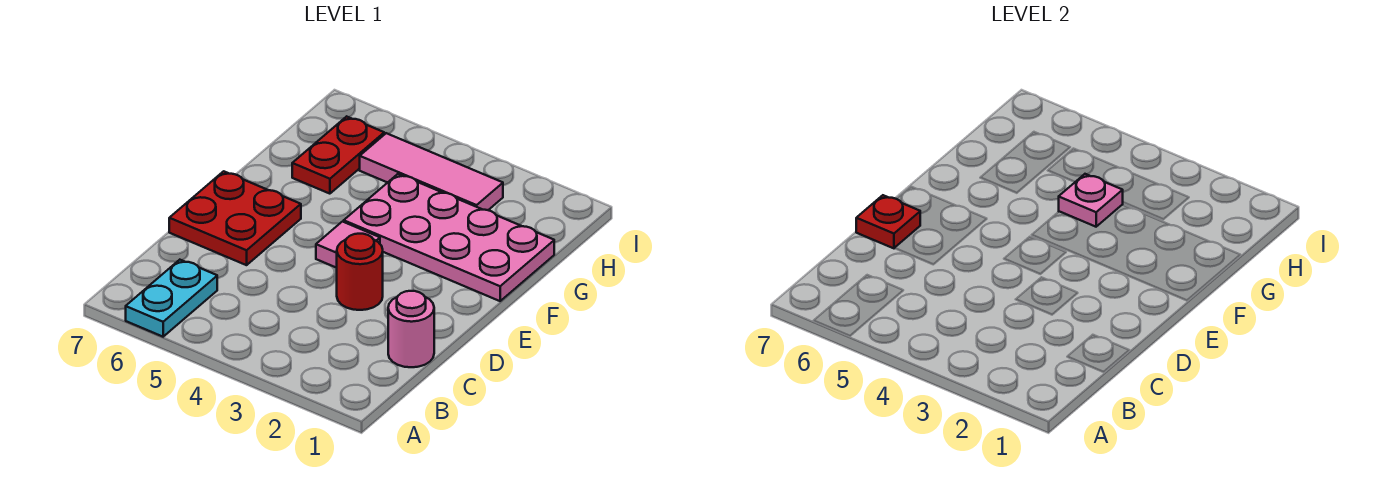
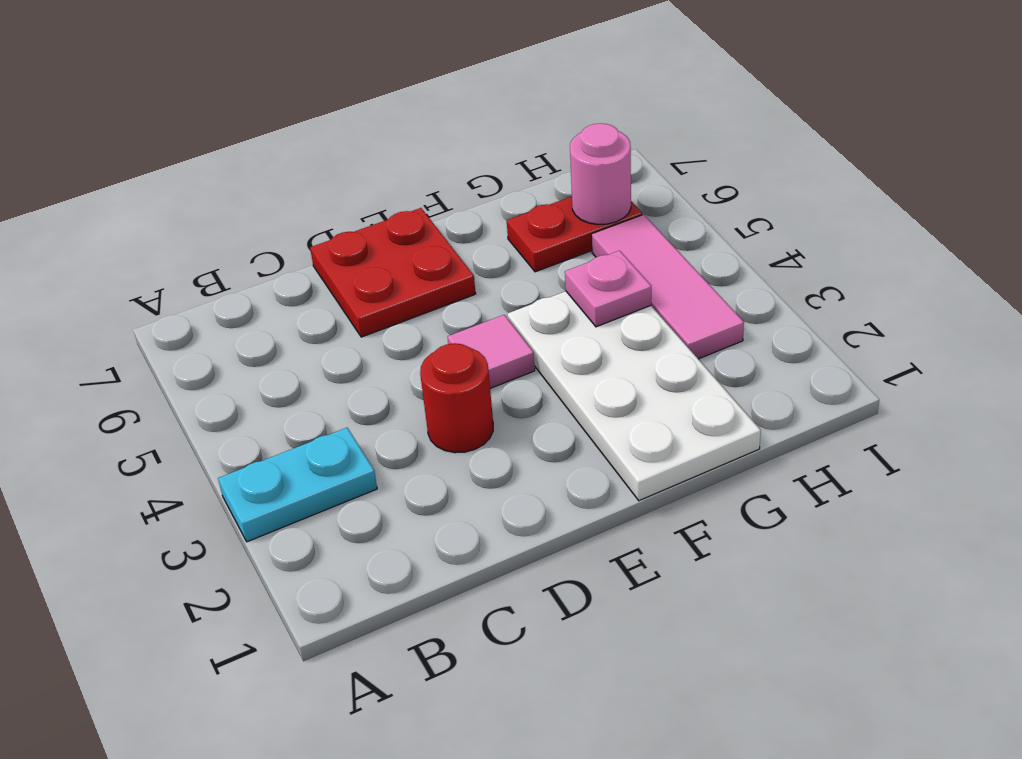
cyan 1x2 plate [126,260,217,337] -> cyan 1x2 plate moved to [218,428,377,542]
pink 1x1 round brick [388,291,434,367] -> pink 1x1 round brick moved to [570,123,631,225]
red 1x1 plate [856,195,920,248] -> none
pink 2x4 plate [344,174,554,301] -> white 2x4 plate [507,291,761,501]

